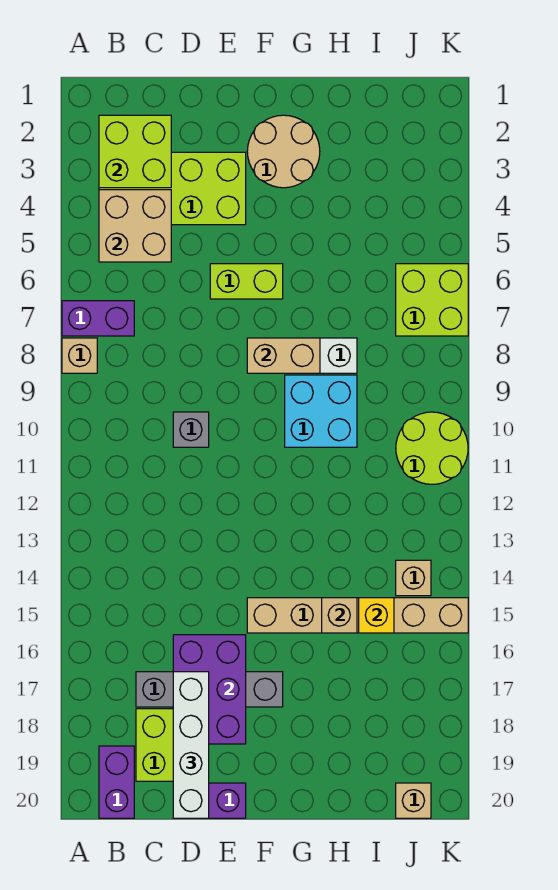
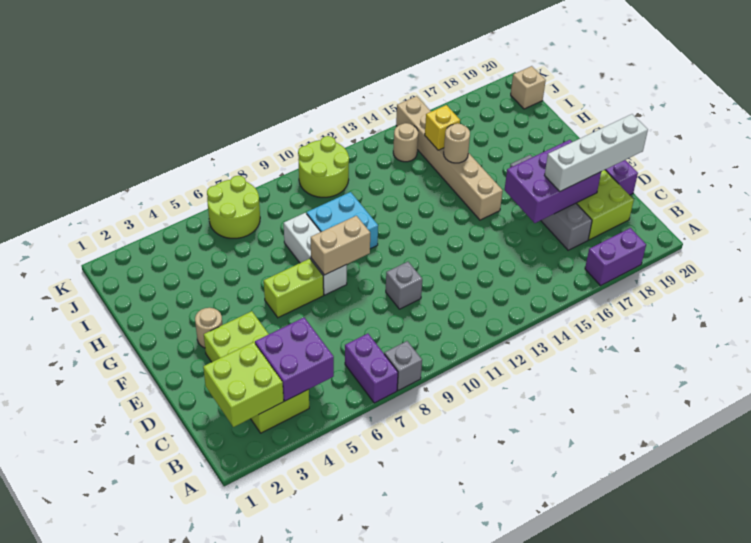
tan 1x1 brick [62,338,97,373] -> grey 1x1 brick [384,341,422,390]
tan 2x2 brick [99,190,171,262] -> purple 2x2 brick [255,318,334,401]
purple 1x2 brick [99,746,134,818] -> purple 1x2 brick moved to [585,228,646,286]
lime 1x2 brick [210,264,283,299] -> lime 1x2 brick turned to [264,259,324,318]
tan 2x2 round brick [247,115,320,188] -> tan 1x1 round brick [195,308,222,348]
tan 1x2 brick [247,338,320,373] -> tan 1x2 brick turned to [311,216,370,275]
tan 1x1 brick [322,598,357,633] -> tan 1x1 round brick [444,123,470,163]
lime 2x2 brick [396,264,468,336] -> lime 2x2 round brick [207,176,260,238]
tan 1x1 brick [396,560,431,596] -> tan 1x1 round brick [393,123,418,162]

